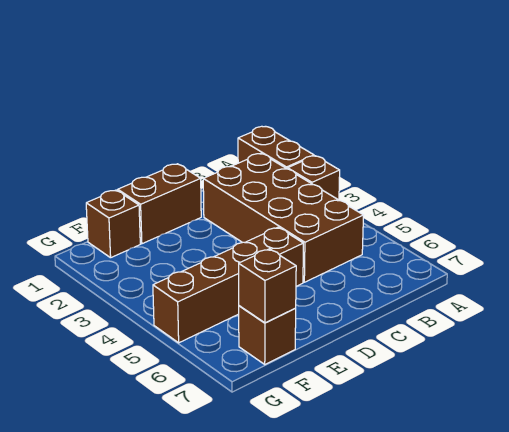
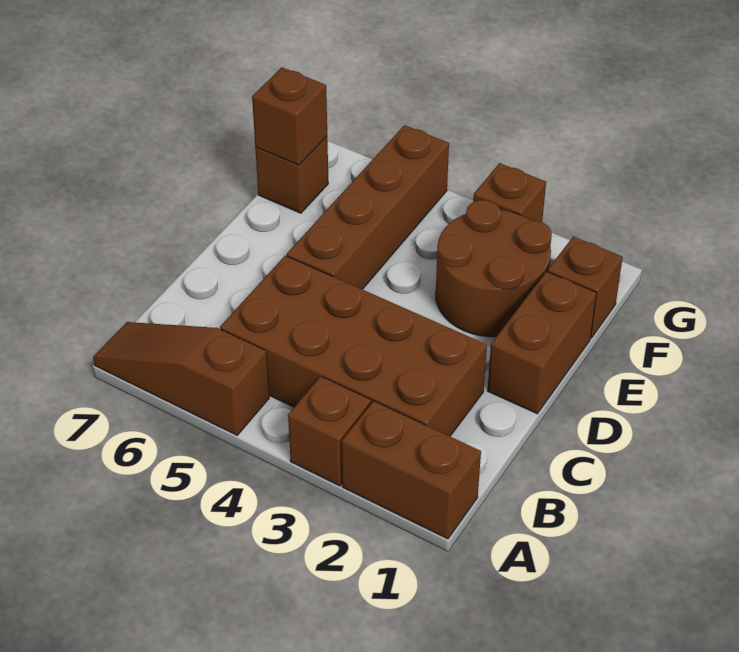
none -> brown 1x3 slope [93,322,269,435]
none -> brown 2x2 round brick [436,200,552,337]
none -> brown 1x1 brick [473,163,546,222]

